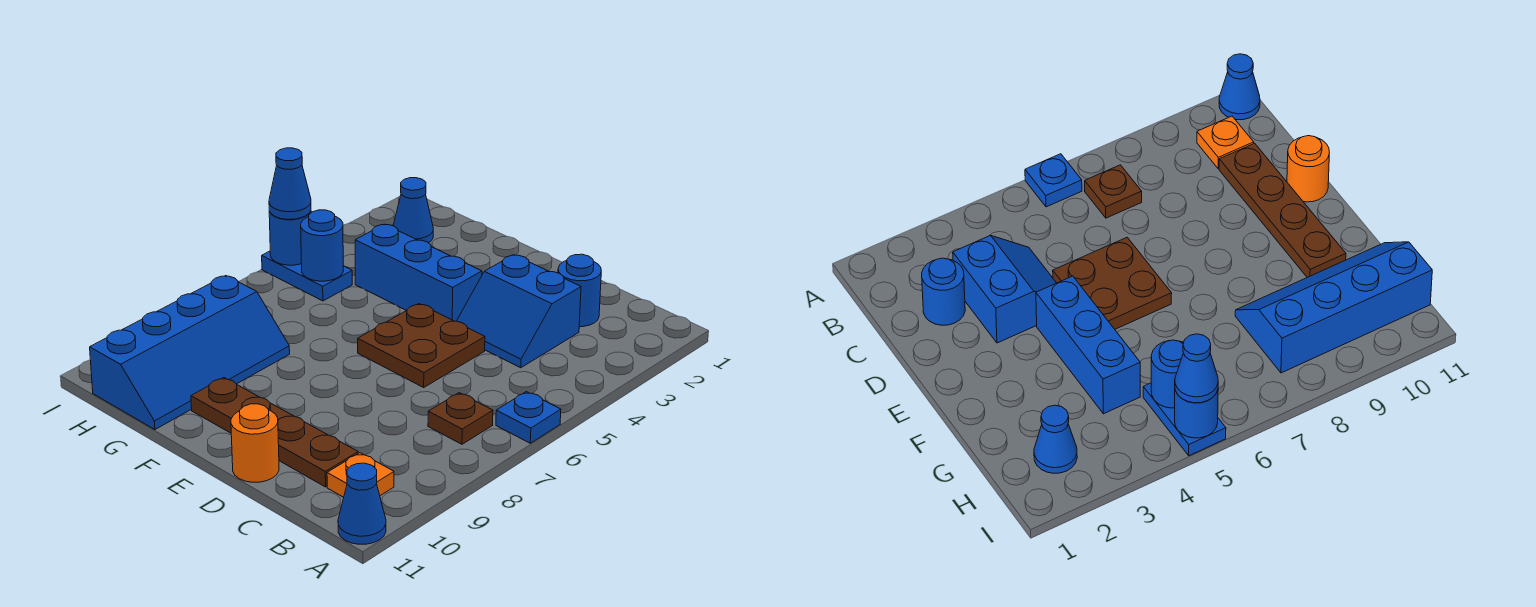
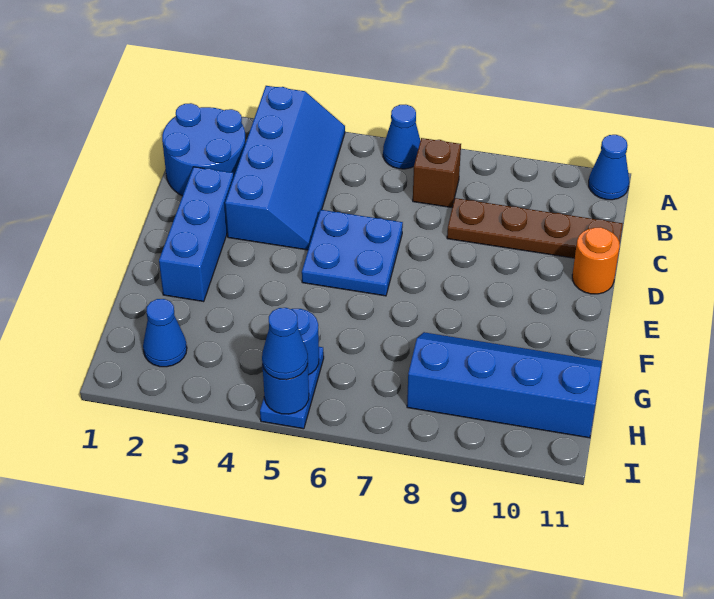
blue 1x1 plate [496,392,561,443] -> blue 1x1 cone [383,105,421,169]
brown 1x1 plate [428,393,493,444] -> brown 1x1 brick [413,138,461,207]
orange 1x1 plate [327,453,394,497] -> none
blue 1x1 round brick [558,254,601,327] -> blue 2x2 round brick [162,103,246,196]
blue 2x2 slope [457,255,581,368] -> blue 2x4 slope [225,86,345,250]
brown 1x4 plate [191,378,358,487] -> brown 1x4 plate turned to [447,198,623,258]
brown 2x2 plate [358,304,485,387] -> blue 2x2 plate [302,210,403,296]
blue 1x3 brick [355,224,482,321] -> blue 1x3 brick moved to [159,167,234,302]

